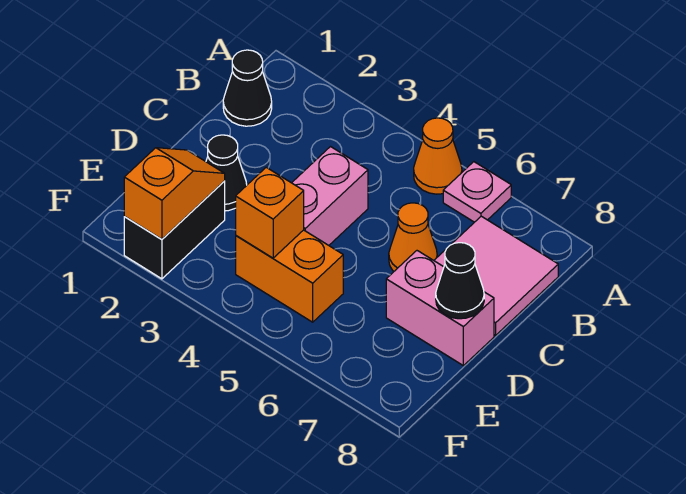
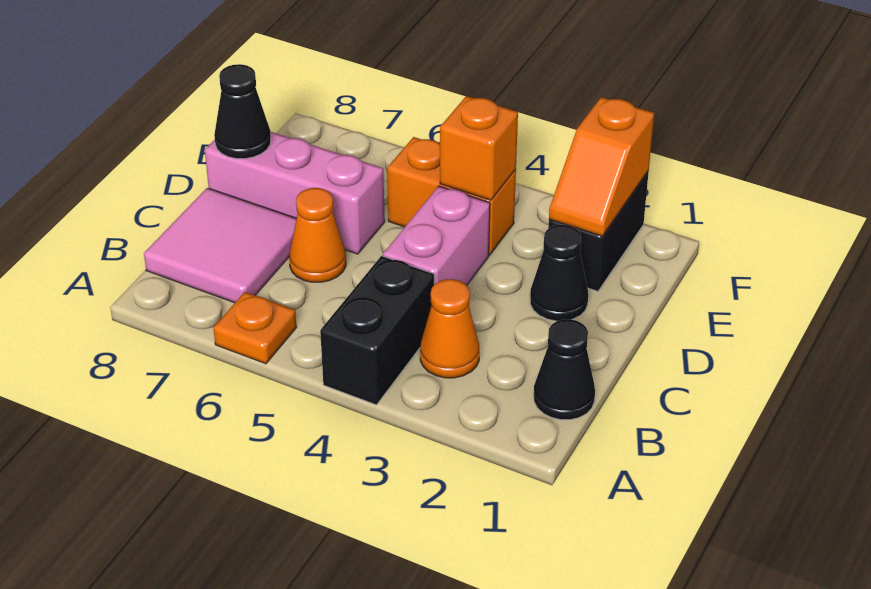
none -> black 1x2 brick [320,256,434,405]
orange 1x1 cone [414,118,462,194] -> orange 1x1 cone moved to [420,279,479,378]
pink 1x1 plate [443,162,511,222] -> orange 1x1 plate [213,292,297,364]
pink 1x2 brick [386,251,494,366] -> pink 1x3 brick [205,132,385,254]

